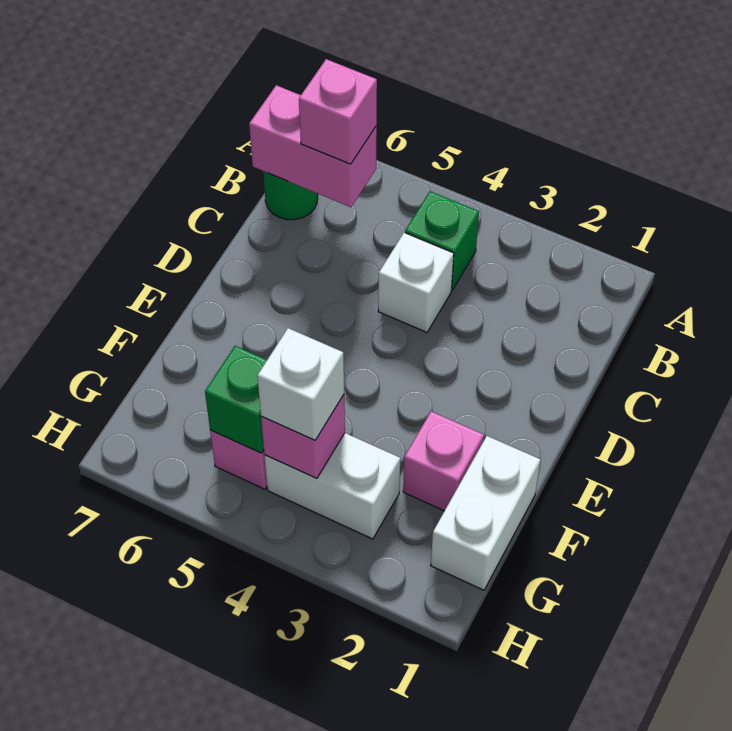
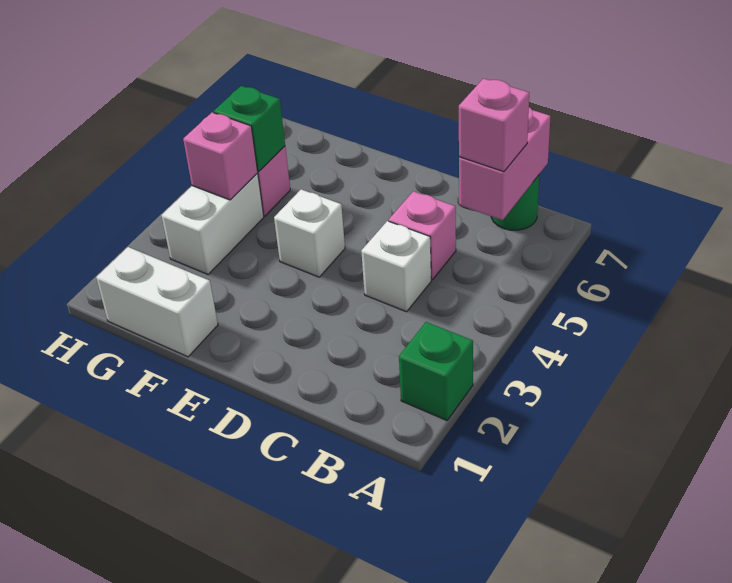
green 1x1 brick [405,191,479,290] -> green 1x1 brick moved to [399,322,473,420]
pink 1x1 brick [403,411,484,511] -> pink 1x1 brick moved to [389,191,456,280]
white 1x1 brick [257,328,344,440] -> white 1x1 brick moved to [274,189,345,277]

